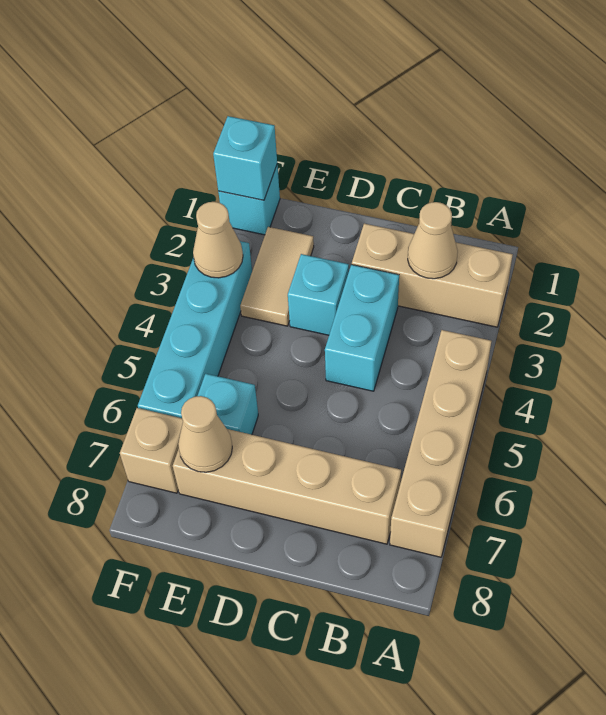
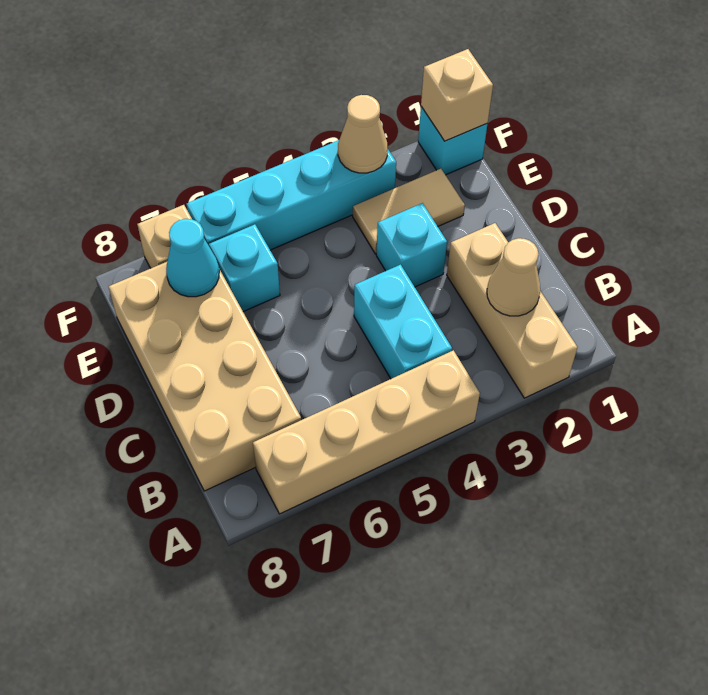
tan 1x4 brick [173,429,401,544] -> tan 2x4 brick [109,262,301,491]
cyan 1x2 brick [325,265,399,391] -> cyan 1x2 brick turned to [354,265,452,379]
tan 1x1 cone [178,396,232,472] -> cyan 1x1 cone [166,219,219,297]
cyan 1x1 brick [213,116,277,200] -> tan 1x1 brick [421,49,493,141]

